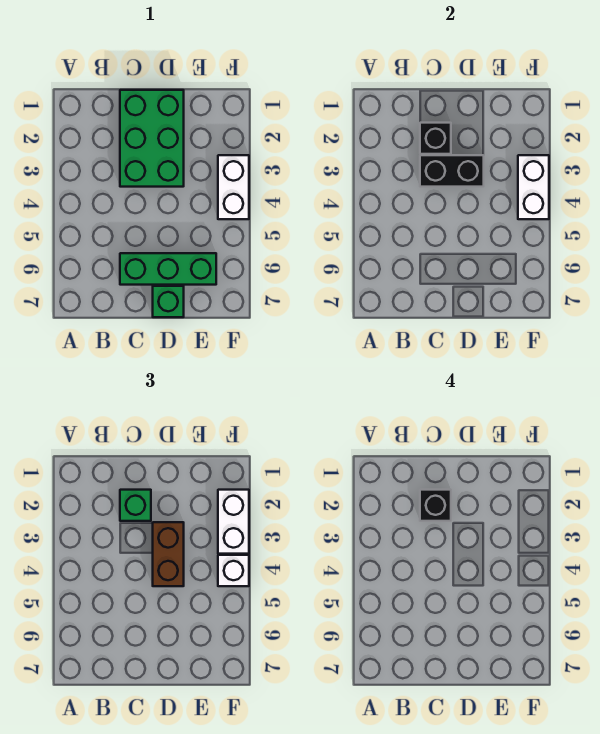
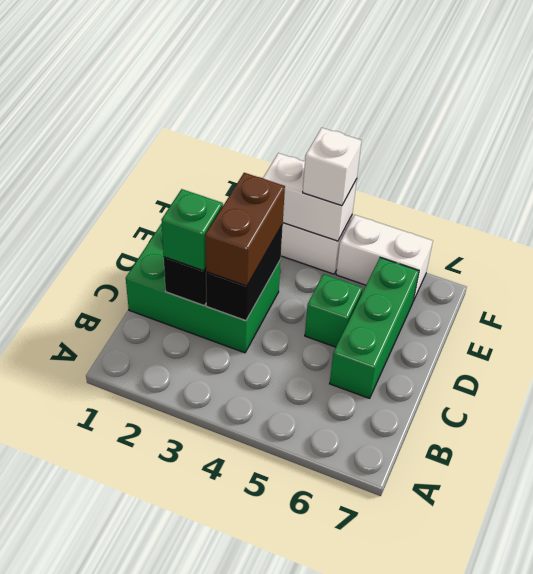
black 1x1 brick [420,490,451,521] -> none
brown 1x2 brick [153,522,184,586] -> brown 1x2 brick turned to [205,173,285,286]
green 1x1 brick [153,286,184,317] -> green 1x1 brick moved to [305,274,363,347]
white 1x2 brick [218,490,249,554] -> white 1x2 brick moved to [336,215,433,301]

